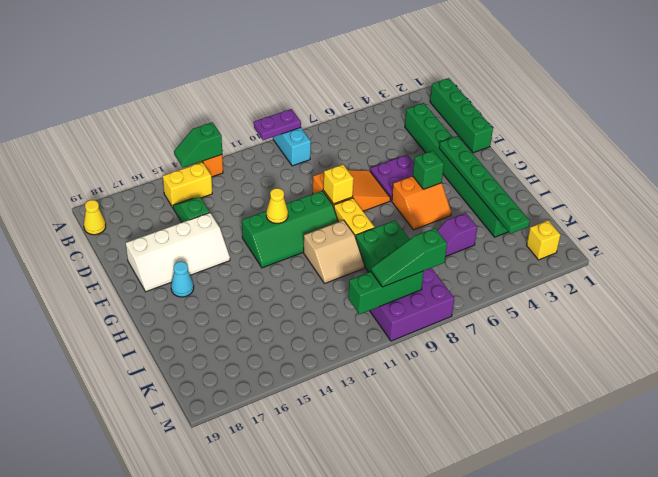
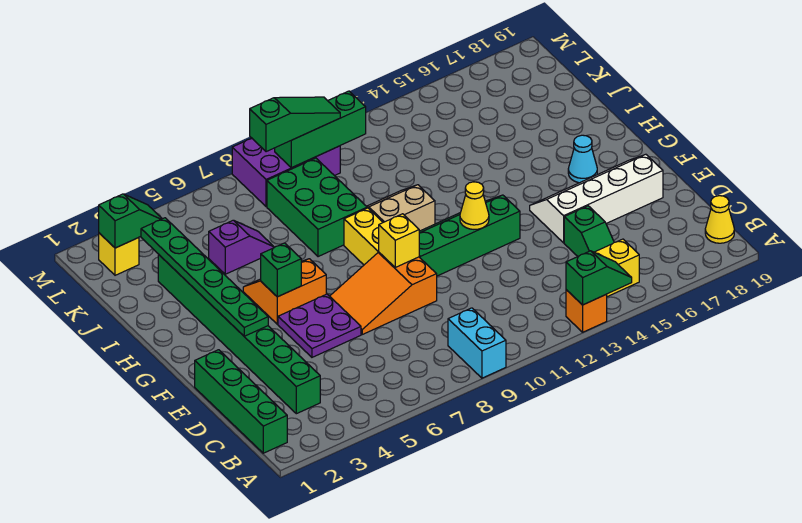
purple 1x2 plate [254,109,301,140] -> none
none -> green 1x2 slope [99,194,162,248]

